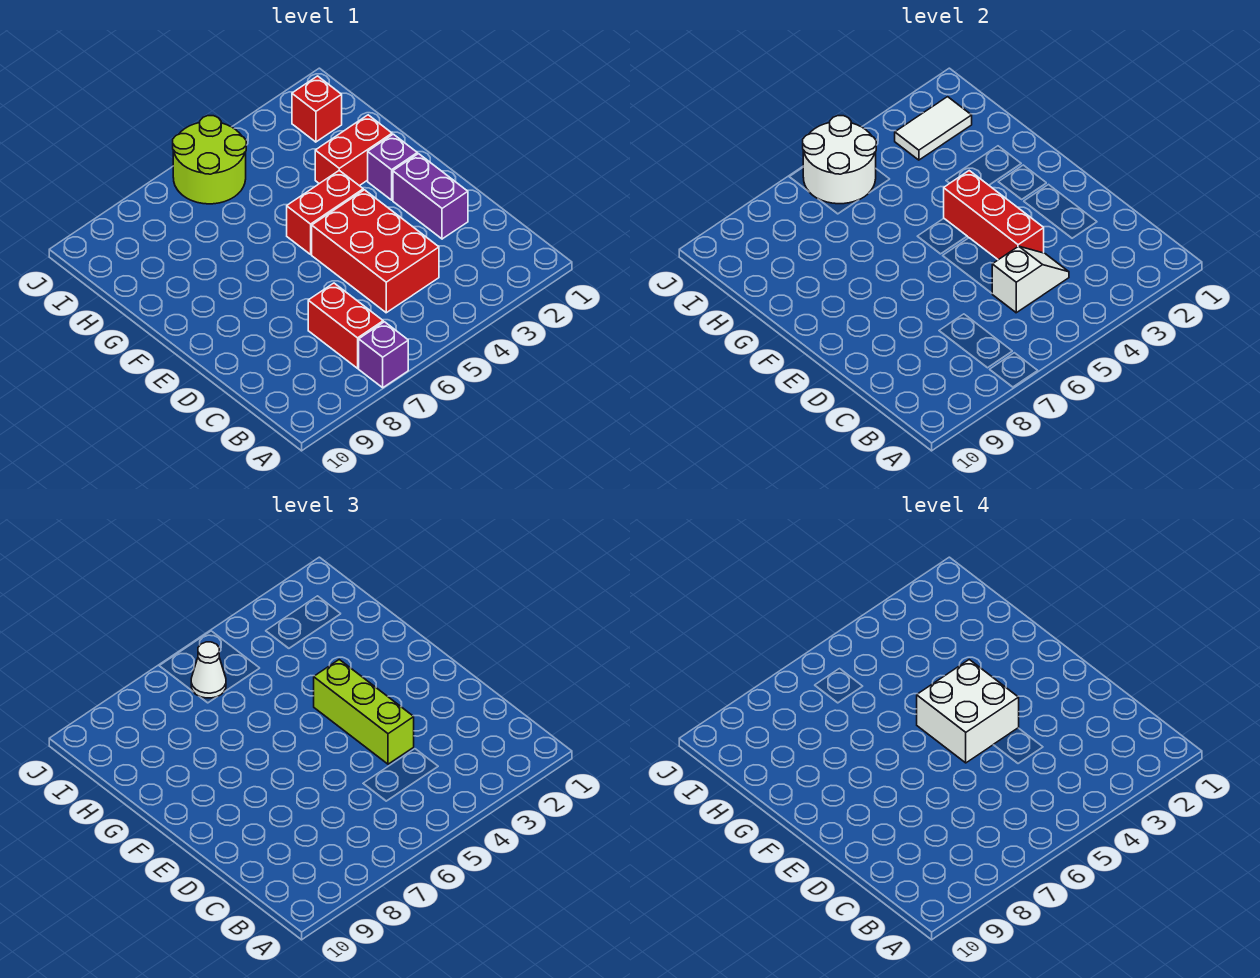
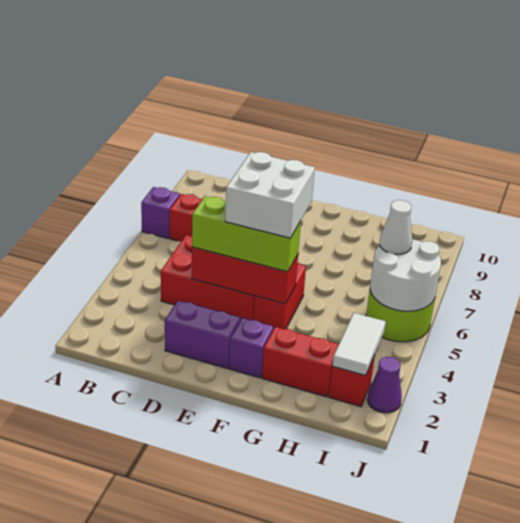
white 1x2 slope [992,246,1069,313] -> none
red 1x2 brick [315,115,392,186] -> red 1x2 brick turned to [262,327,339,397]
none -> purple 1x1 cone [367,357,402,413]

